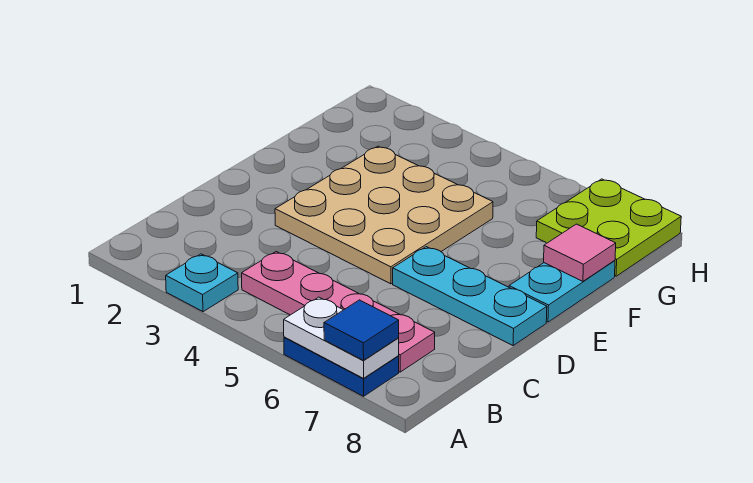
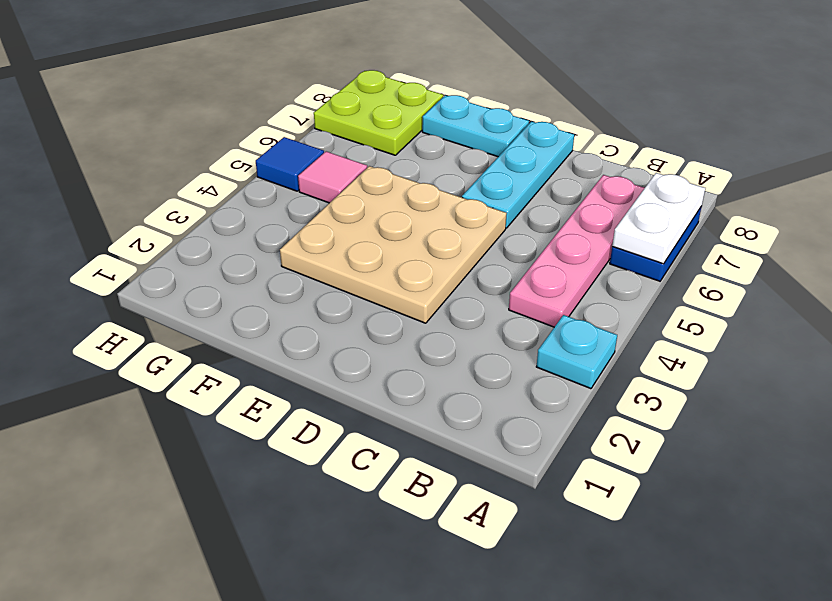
blue 1x1 tile [324,300,399,360] -> blue 1x1 tile moved to [256,137,324,191]
pink 1x1 tile [544,224,616,281] -> pink 1x1 tile moved to [298,151,367,203]

